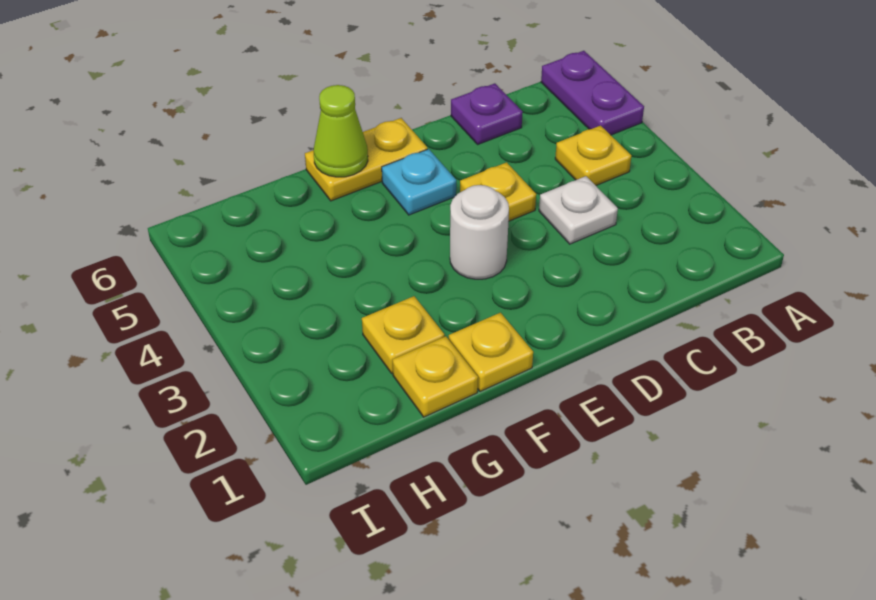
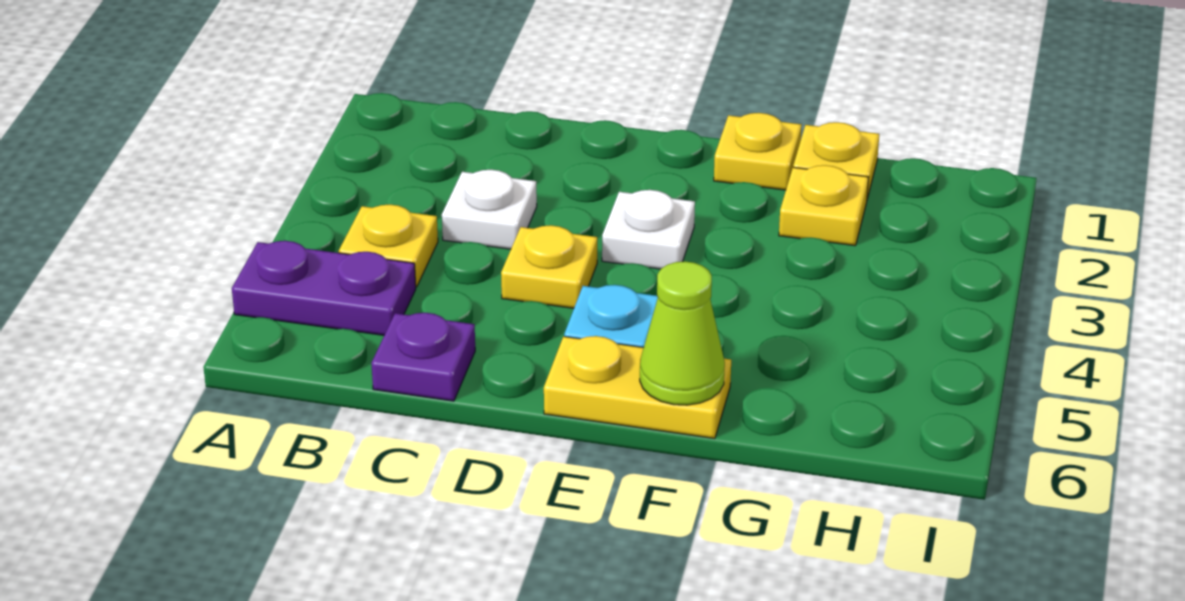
purple 1x2 plate [541,51,644,135] -> purple 1x2 plate turned to [232,241,416,335]
white 1x1 round brick [450,185,509,279] -> white 1x1 plate [602,190,695,269]

